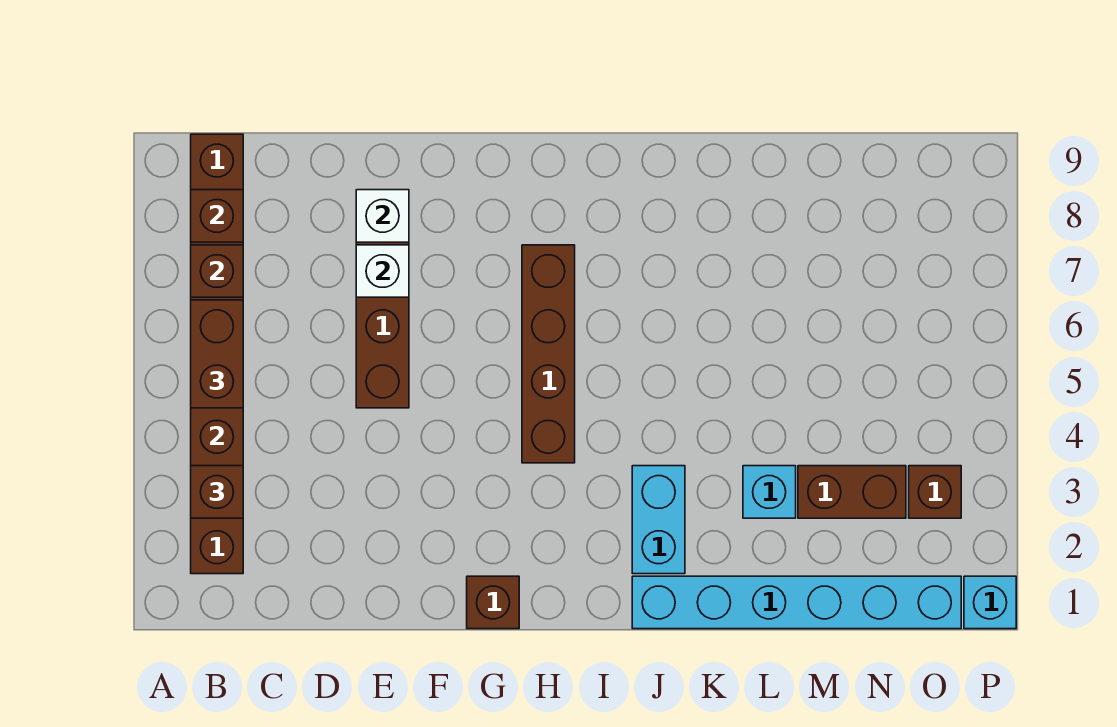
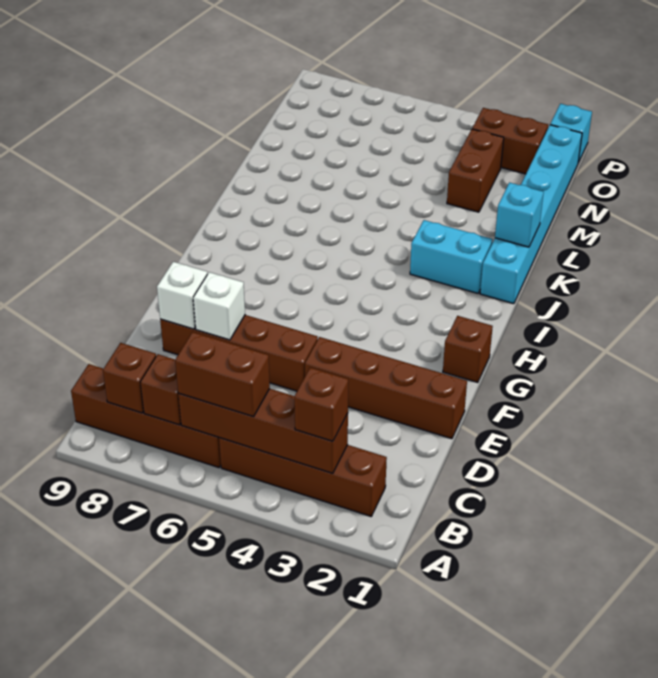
brown 1x4 brick [522,245,575,463] -> brown 1x4 brick moved to [305,337,467,439]
cyan 1x1 brick [743,466,796,518] -> cyan 1x1 brick moved to [495,183,544,247]
brown 1x1 brick [909,466,961,518] -> brown 1x2 brick [472,108,548,174]

